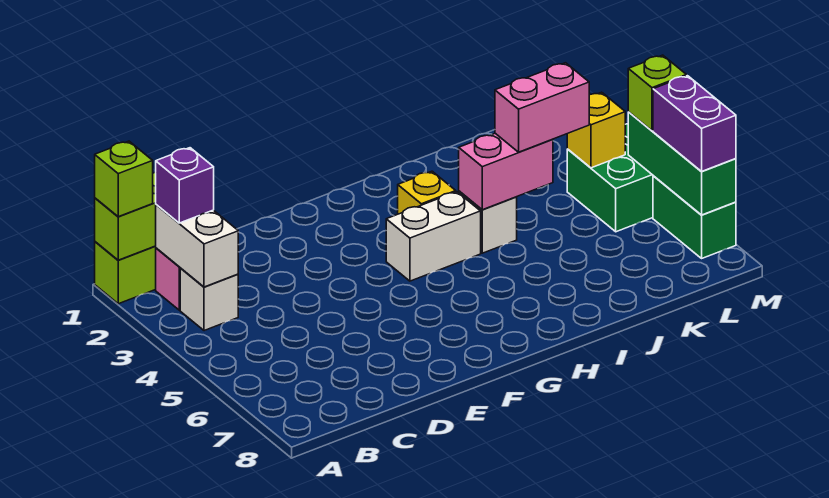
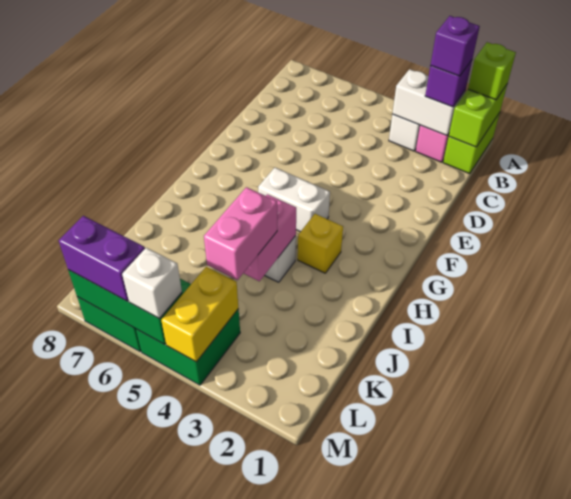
none -> purple 1x1 brick [430,16,480,76]
white 1x2 brick [386,192,481,281] -> white 1x2 brick turned to [258,168,330,232]
yellow 1x1 brick [567,92,625,168] -> yellow 1x2 brick [161,267,238,362]
lime 1x1 brick [628,55,686,131] -> white 1x1 brick [122,248,182,319]

